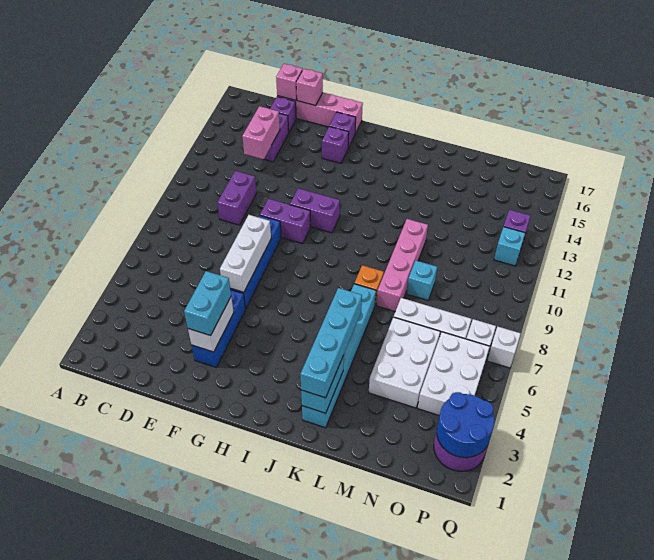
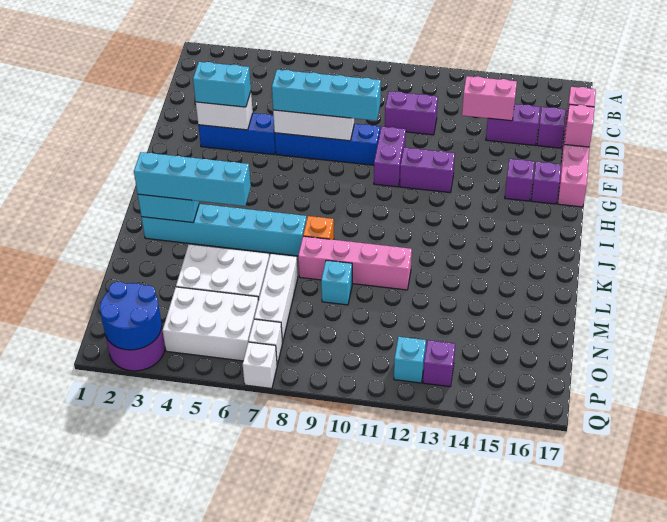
none -> cyan 1x4 brick [272,70,381,121]
purple 1x2 brick [290,188,340,233] -> purple 1x2 brick turned to [400,148,455,193]

